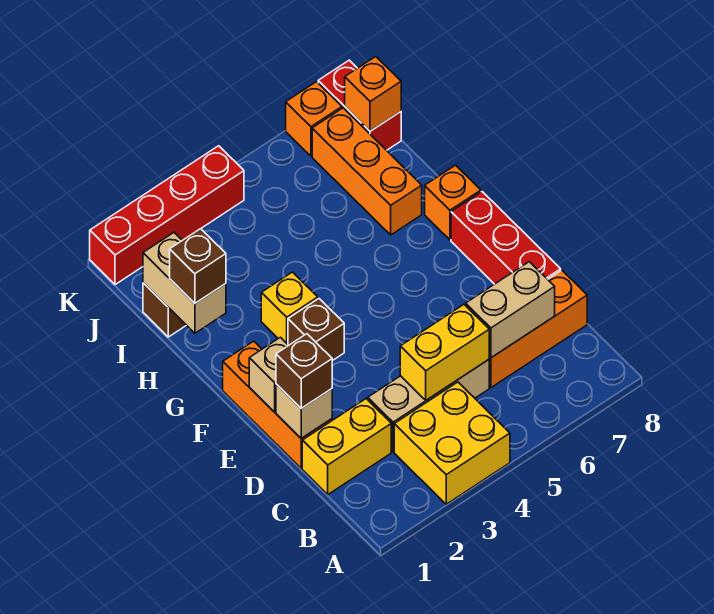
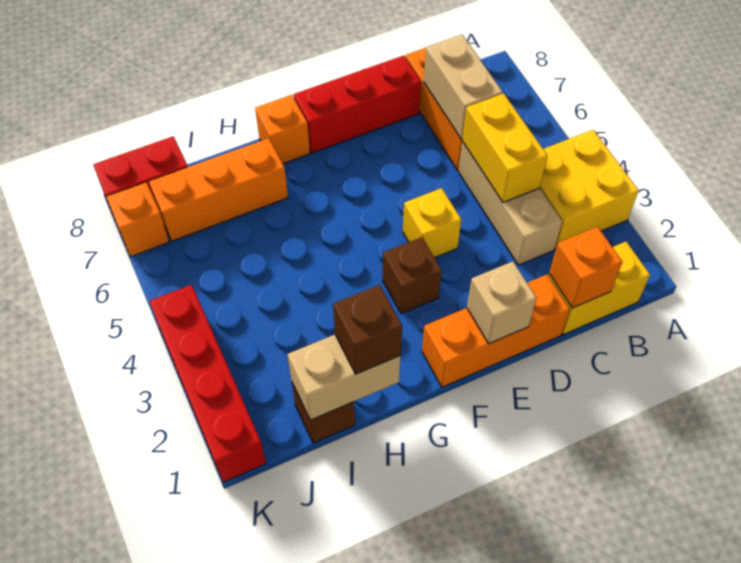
yellow 1x2 brick [302,399,391,494] -> yellow 1x2 brick turned to [549,242,650,335]
tan 1x1 brick [276,384,332,438] -> none
brown 1x1 brick [276,334,332,408] -> none
yellow 1x1 brick [261,272,318,344] -> yellow 1x1 brick moved to [403,188,461,258]
orange 1x1 brick [345,57,401,131] -> orange 1x1 brick moved to [549,227,622,308]

